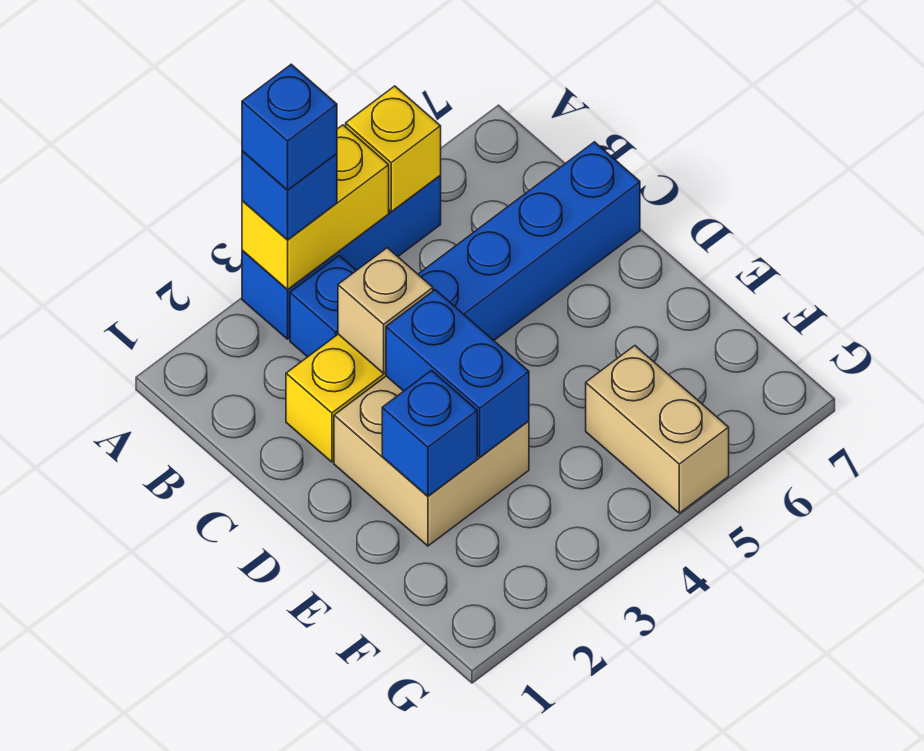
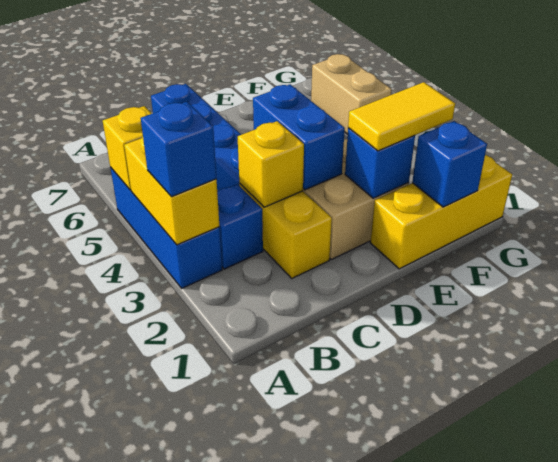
blue 1x1 brick [242,64,337,190] -> blue 1x1 brick moved to [412,121,487,207]
tan 1x1 brick [338,248,433,373] -> yellow 1x1 brick [238,121,304,207]
blue 1x2 brick [386,290,529,457] -> blue 1x2 brick turned to [253,84,345,190]
none -> yellow 1x3 brick [370,155,512,269]
none -> yellow 1x2 tile [348,82,455,151]
tan 1x2 brick [586,346,729,513] -> tan 1x2 brick turned to [311,54,392,134]

